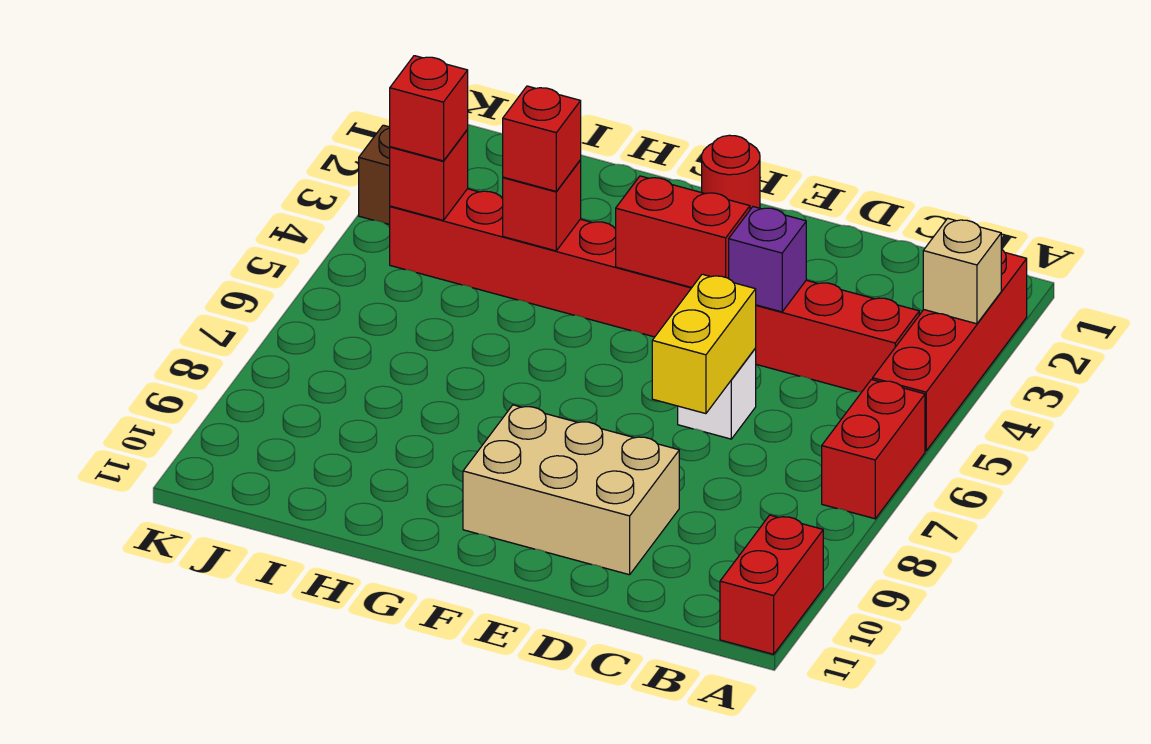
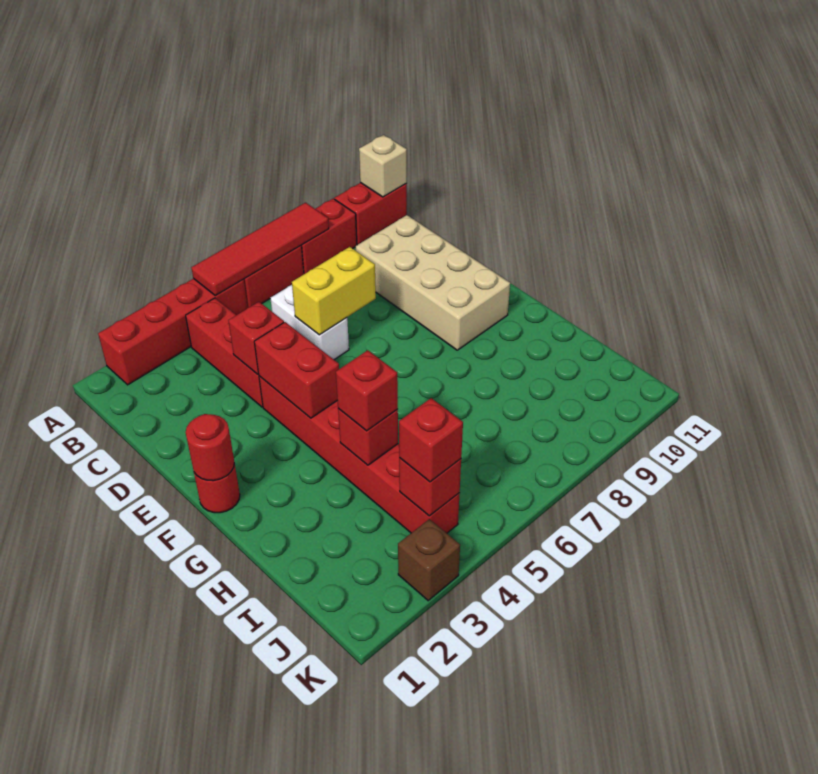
tan 1x1 brick [923,218,1001,324] -> tan 1x1 brick moved to [359,135,407,197]
none -> red 1x4 tile [191,203,329,296]
none -> red 1x2 brick [301,199,357,274]
purple 1x1 brick [729,207,806,312] -> red 1x1 brick [228,302,284,374]
white 1x1 brick [678,348,756,439] -> white 1x2 brick [270,285,349,360]
tan 2x3 brick [463,405,679,575] -> tan 2x4 brick [355,215,510,350]
none -> red 1x1 round brick [186,414,234,481]

